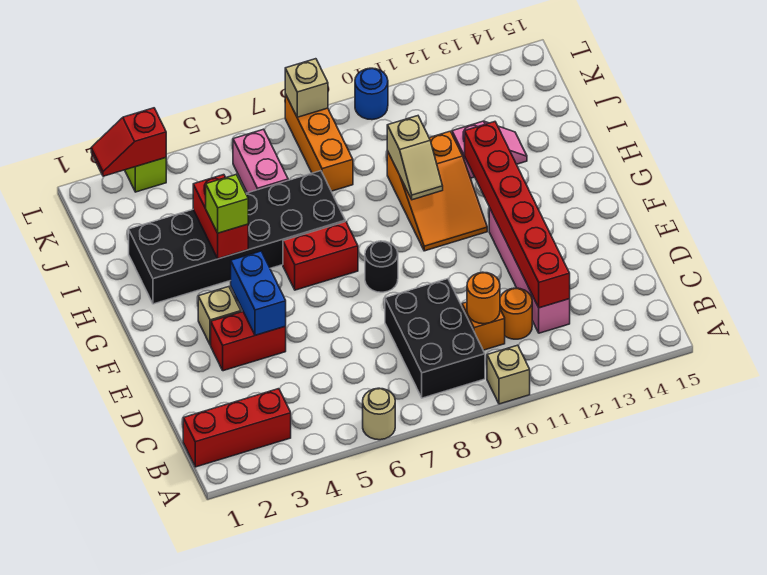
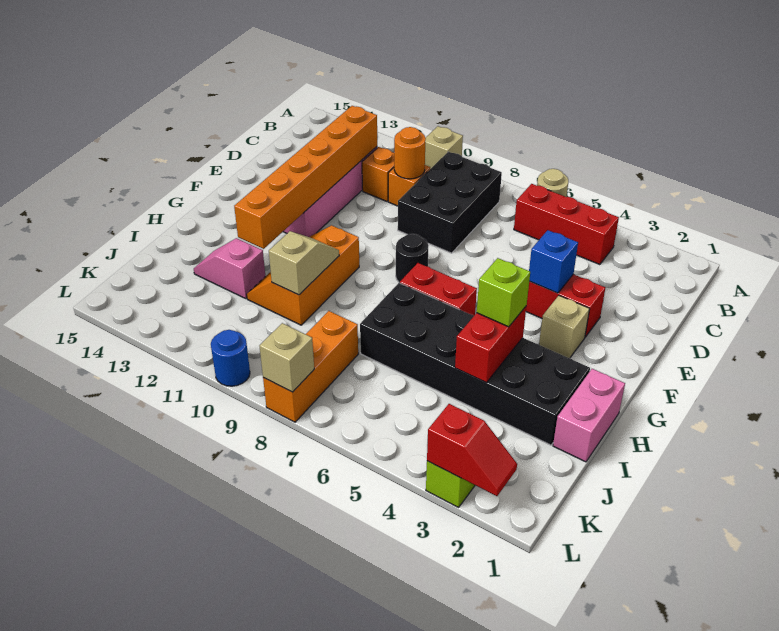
red 1x3 brick [183,389,291,467] -> red 1x3 brick moved to [514,184,619,265]
orange 1x1 round brick [500,288,532,339] -> orange 1x1 brick [362,147,394,201]
red 1x6 brick [465,122,570,308] -> orange 1x6 brick [234,106,377,249]
blue 1x2 brick [231,251,286,335] -> blue 1x1 brick [529,230,578,293]
orange 2x3 slope [387,131,487,251] -> orange 2x3 slope turned to [247,225,359,325]
pink 1x2 brick [233,129,288,193] -> pink 1x2 brick moved to [553,369,625,462]

